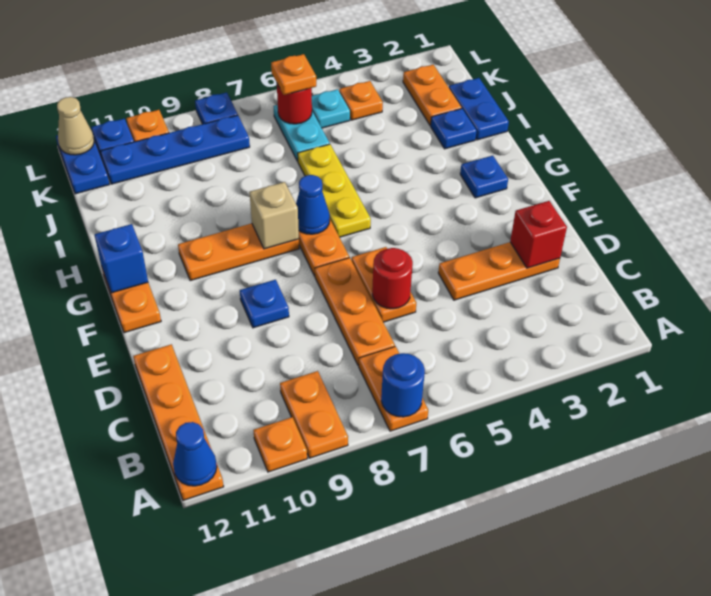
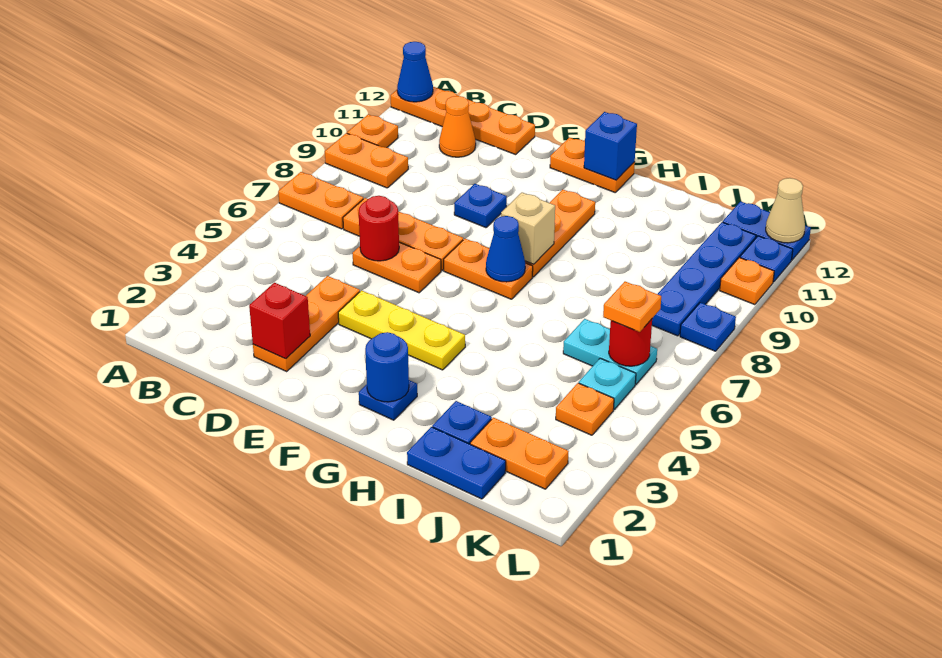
blue 1x1 round brick [381,353,425,417] -> blue 1x1 round brick moved to [365,332,409,402]
none -> orange 1x1 cone [439,96,476,157]
yellow 1x3 plate [298,144,371,237] -> yellow 1x3 plate moved to [338,290,465,370]

